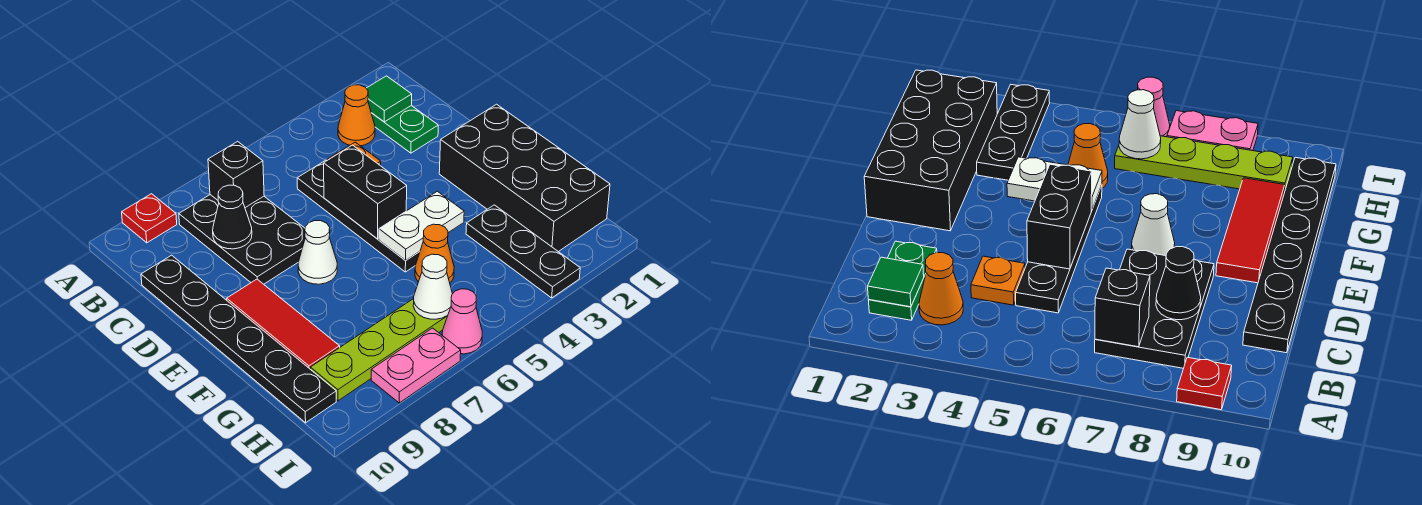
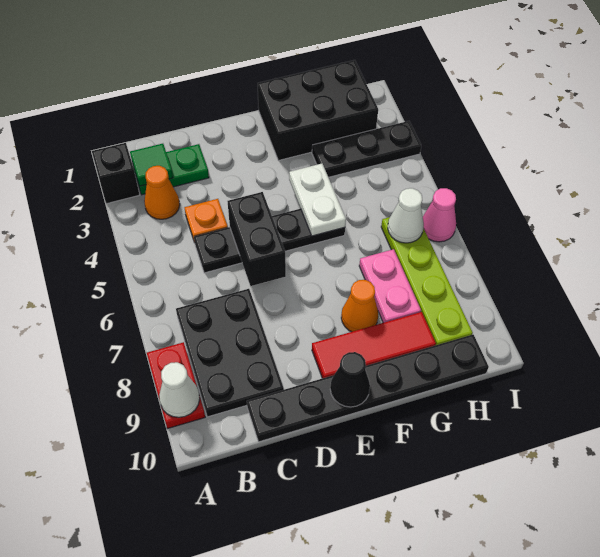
red 1x1 plate [122,194,177,243] -> red 1x2 plate [147,342,205,429]
black 2x3 plate [179,195,305,284] -> black 2x3 plate turned to [176,289,284,417]
black 1x1 brick [208,141,264,208] -> black 1x1 brick moved to [92,143,139,204]
black 1x1 cone [213,185,252,249] -> black 1x1 cone moved to [330,352,370,407]
black 1x2 brick [324,145,407,239] -> black 1x2 brick turned to [228,192,286,286]
black 2x4 brick [439,104,610,252] -> black 2x3 brick [258,60,378,160]
white 1x1 cone [298,221,337,284] -> white 1x1 cone moved to [159,362,200,417]
orange 1x1 cone [415,224,454,282] -> orange 1x1 cone moved to [341,280,379,332]
pink 1x2 plate [371,328,461,403] -> pink 1x2 plate moved to [359,249,421,323]

